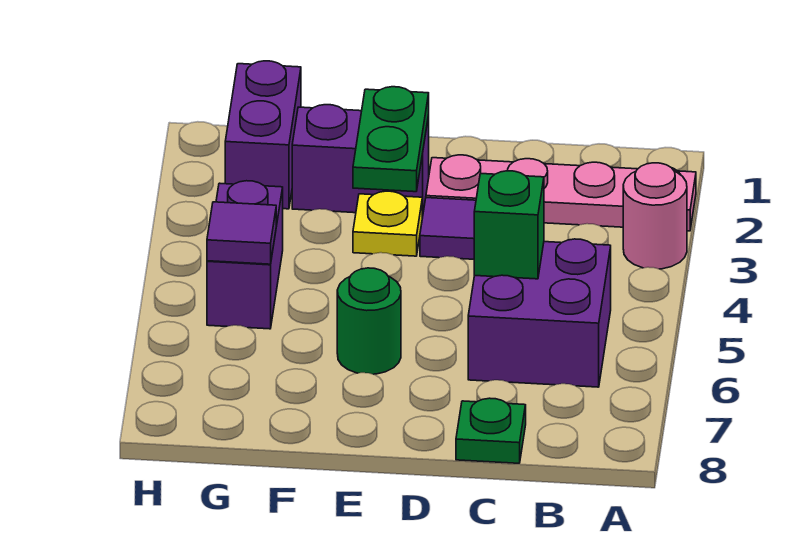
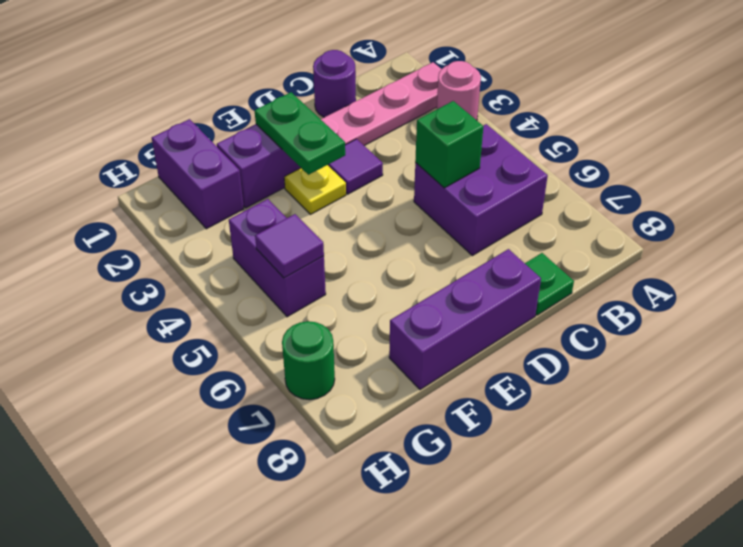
none -> purple 1x1 round brick [313,50,356,117]
none -> purple 1x3 brick [389,249,541,390]
green 1x1 round brick [337,268,401,374] -> green 1x1 round brick moved to [282,321,335,400]

